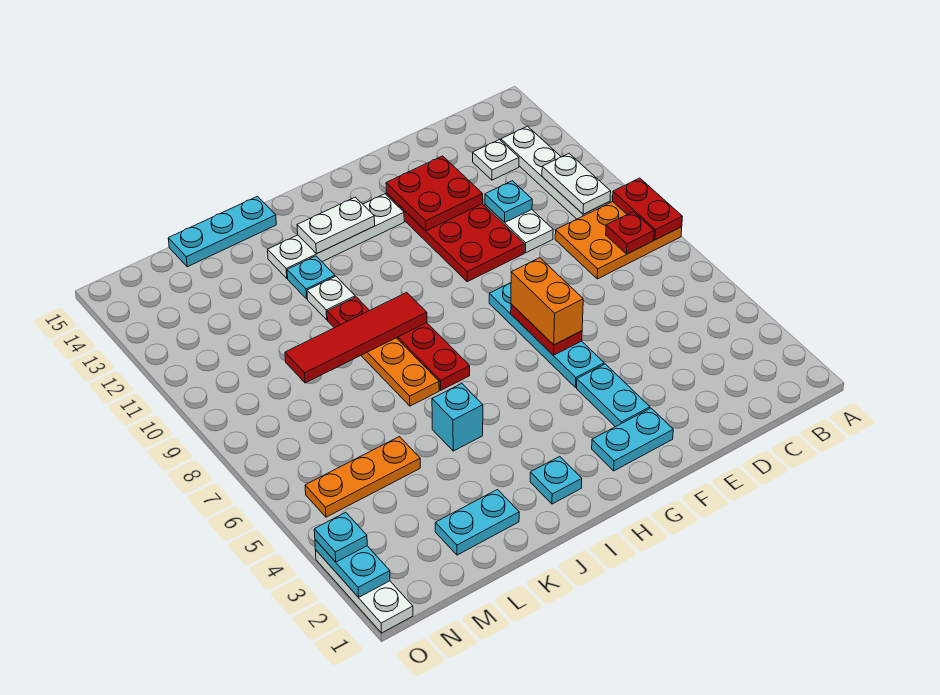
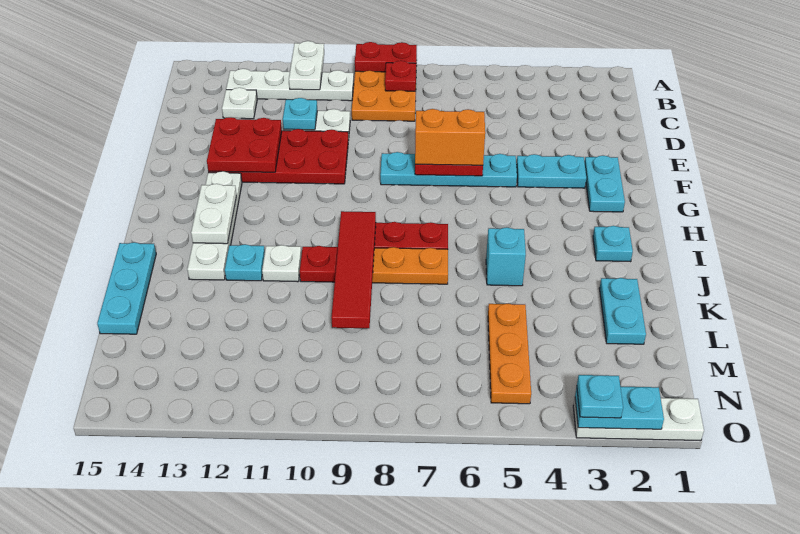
white 1x2 plate [542,154,611,214] -> white 1x2 plate turned to [289,41,324,90]

